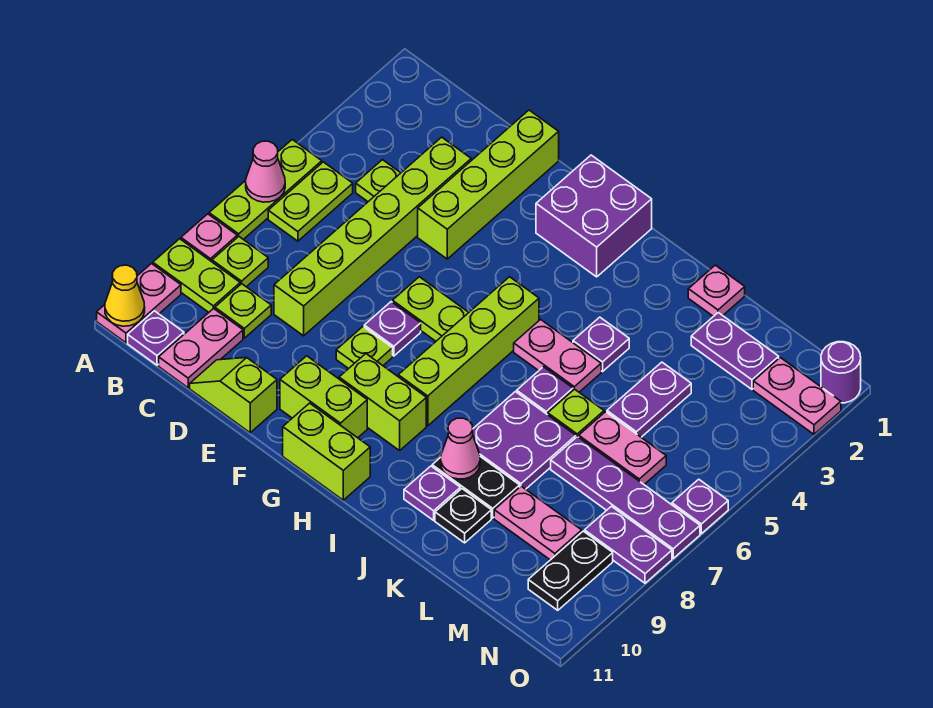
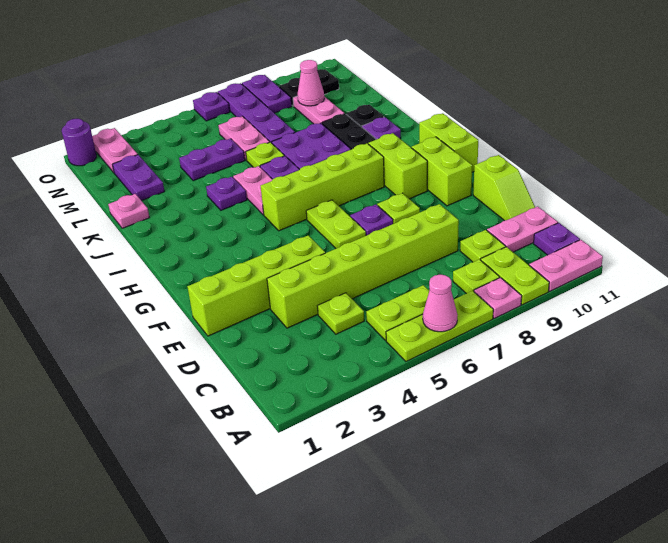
yellow 1x1 cone [105,265,145,326] -> none
purple 2x2 brick [536,155,652,277] -> none
pink 1x1 cone [441,418,480,479] -> pink 1x1 cone moved to [298,60,324,106]

